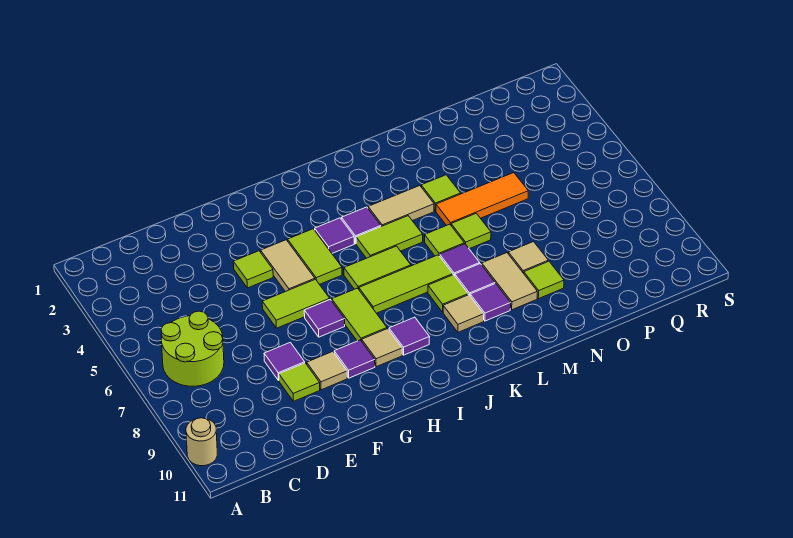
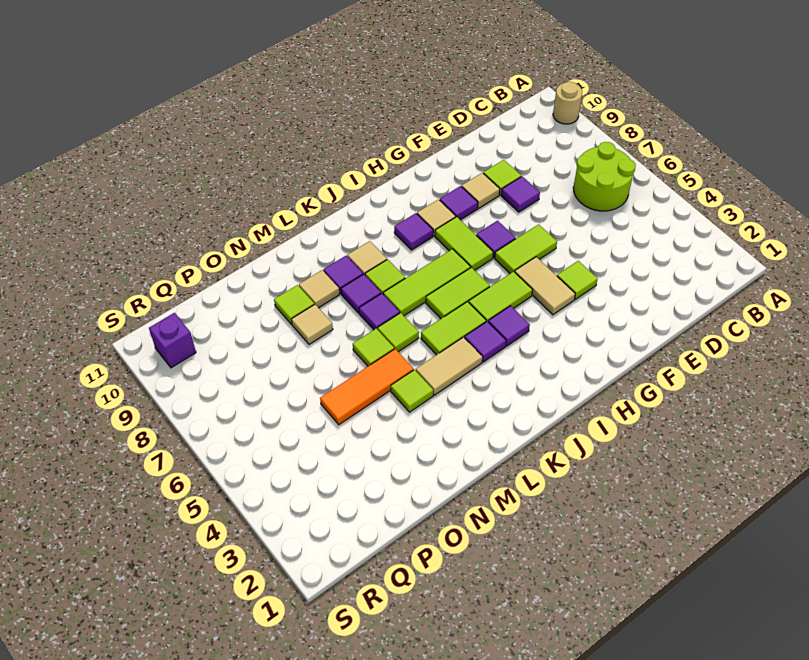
lime 1x2 tile [288,229,342,284] -> lime 1x2 tile turned to [469,271,532,322]
tan 1x2 tile [482,253,537,310] -> tan 1x1 tile [299,270,339,308]
none -> purple 1x1 brick [149,313,196,368]

